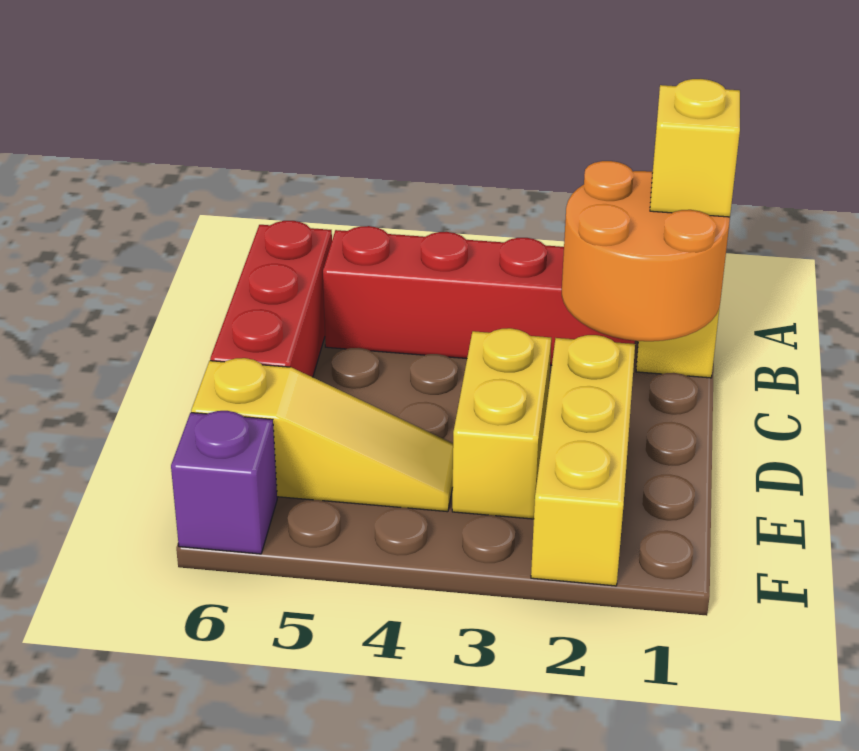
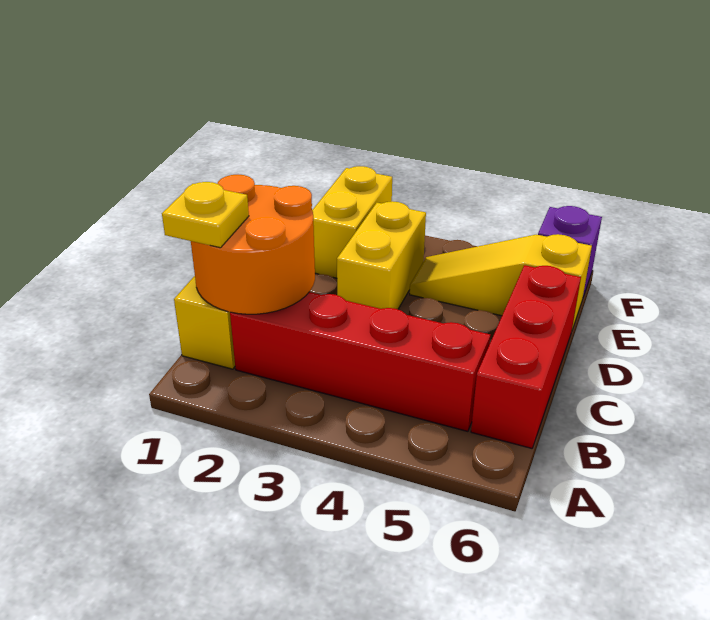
yellow 1x1 brick [650,79,740,217] -> yellow 1x1 plate [162,182,249,248]
yellow 1x3 brick [531,335,635,586] -> yellow 1x2 brick [312,166,392,278]

